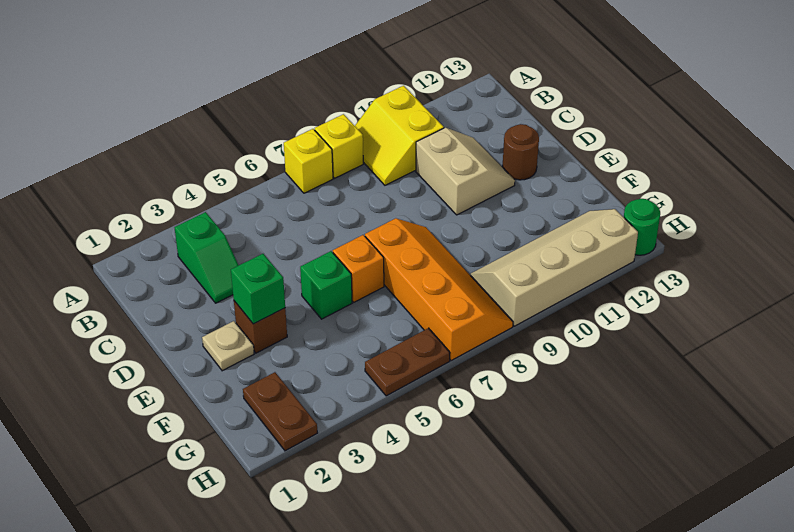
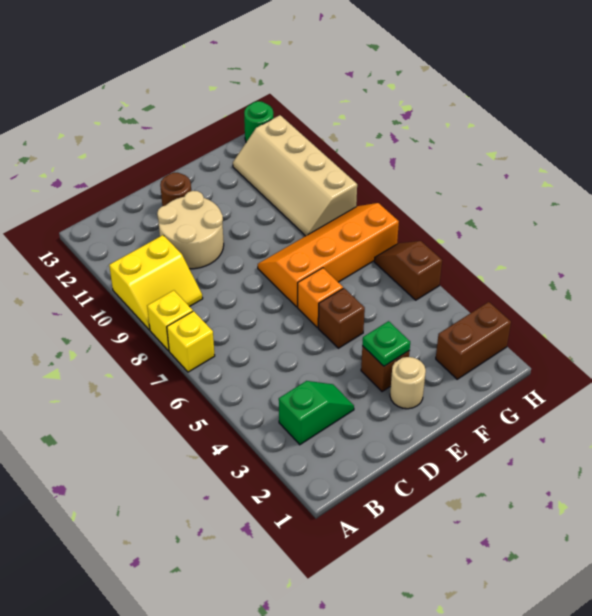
tan 2x2 slope [416,128,515,215] -> tan 2x2 round brick [157,191,224,269]
tan 1x1 plate [202,321,254,371] -> tan 1x1 round brick [390,357,426,409]
green 1x1 brick [231,254,285,324] -> green 1x1 plate [362,321,410,366]
green 1x1 brick [300,251,352,319] -> brown 1x1 brick [318,288,365,348]
brown 1x2 plate [243,372,317,451] -> brown 1x2 brick [436,302,511,379]
brown 1x2 plate [365,328,450,396] -> brown 1x2 slope [374,241,442,300]

